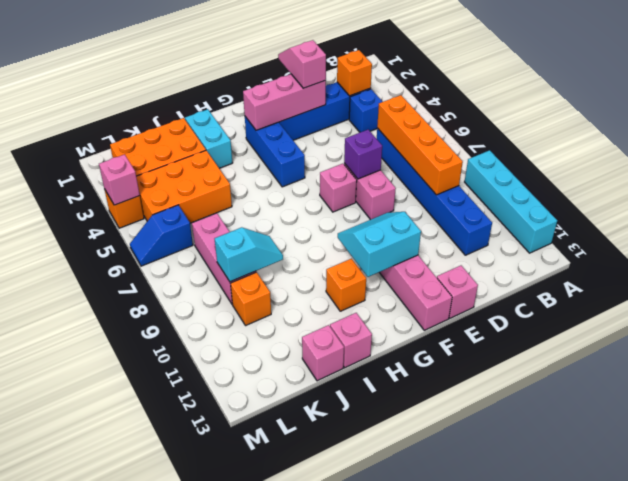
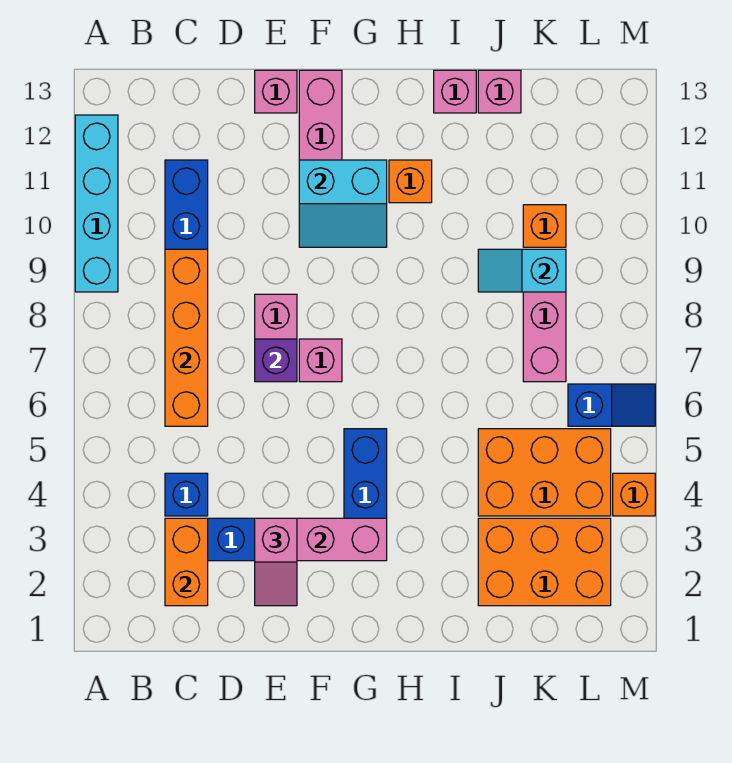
orange 1x1 brick [337,50,372,96] -> orange 1x2 brick [165,518,208,606]
cyan 1x2 brick [185,109,232,168] -> none
pink 1x1 brick [99,154,140,205] -> none

